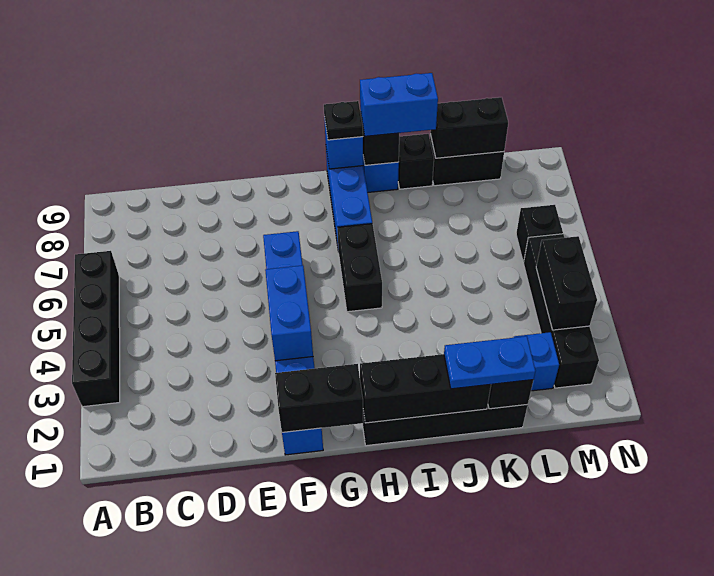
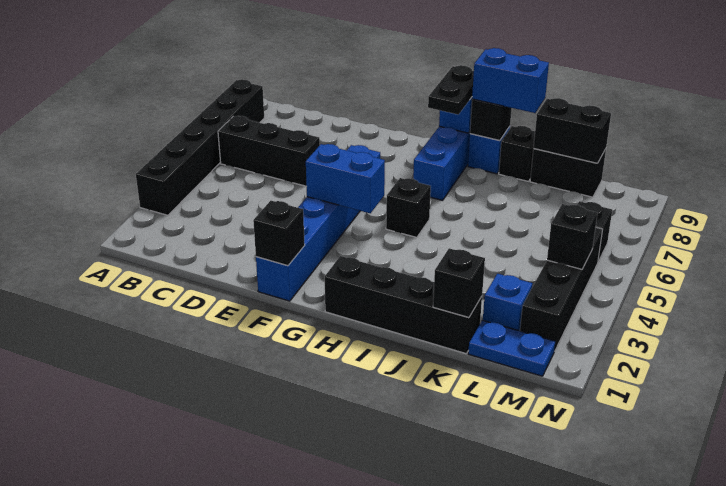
black 1x4 brick [72,251,120,407] -> black 1x6 brick [136,79,264,215]
black 1x2 brick [275,364,363,432] -> black 1x1 brick [253,201,305,266]
blue 1x2 brick [265,265,313,361] -> blue 1x2 brick turned to [306,144,385,213]
black 1x3 brick [360,354,491,423] -> black 1x3 brick moved to [218,116,320,186]
black 1x2 brick [338,224,382,312] -> black 1x1 brick [386,178,431,237]
black 1x1 plate [324,101,363,140] -> black 1x2 plate [428,65,474,115]
blue 1x2 plate [444,336,535,389] -> blue 1x2 plate moved to [468,320,555,376]
black 1x2 brick [536,236,597,330] -> black 1x1 brick [547,204,598,269]

